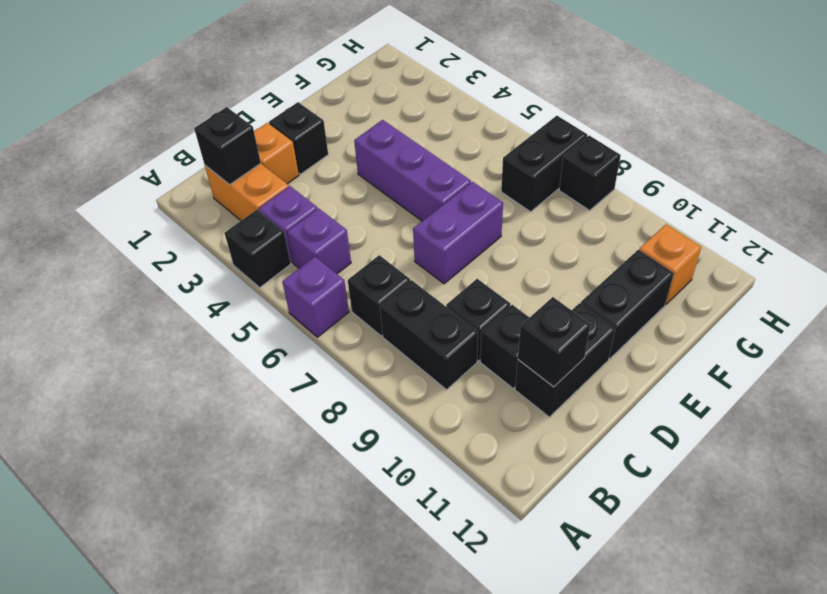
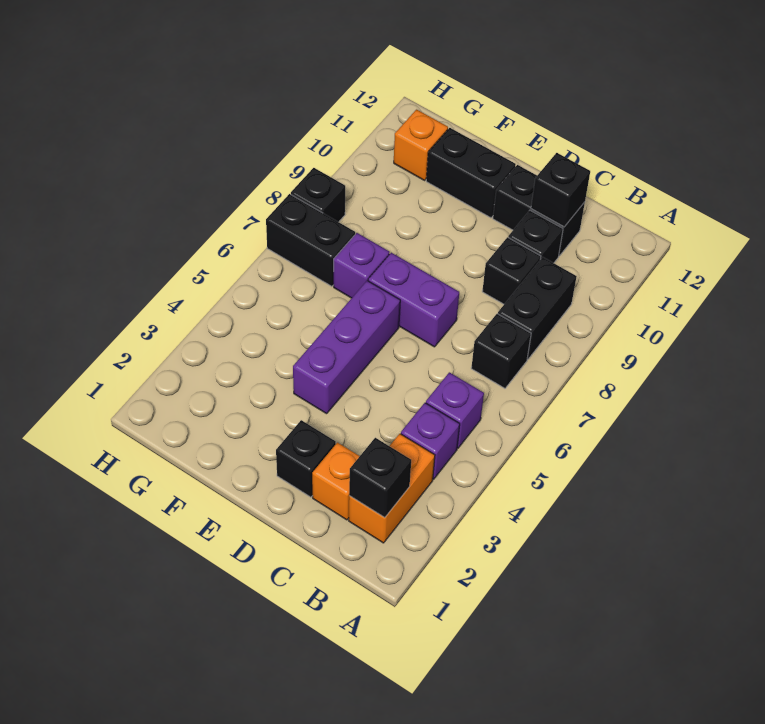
black 1x1 brick [225,210,291,287] -> none
purple 1x1 brick [282,257,349,337] -> purple 1x1 brick moved to [334,233,389,298]

